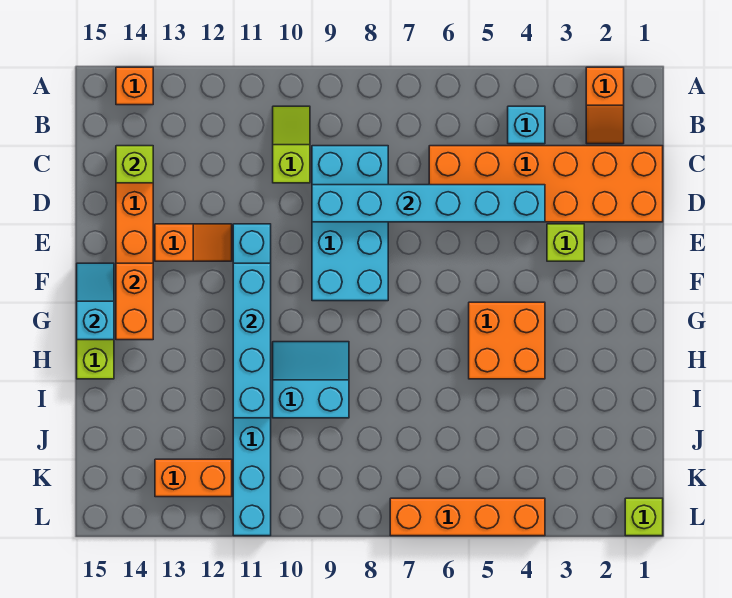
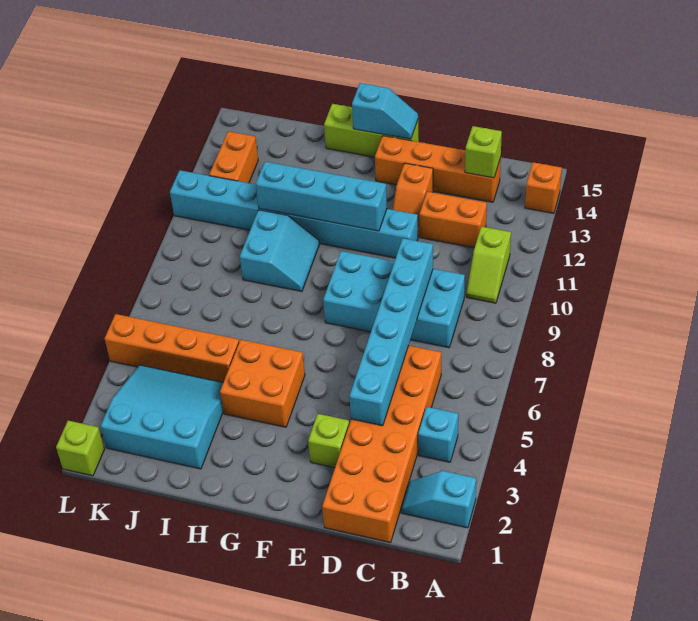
orange 1x2 slope [586,67,624,144] -> cyan 1x2 slope [401,471,476,528]
lime 1x2 slope [273,106,310,183] -> lime 1x2 slope turned to [466,226,511,303]
orange 1x2 brick [116,263,153,340] -> orange 1x2 brick moved to [419,192,487,248]
none -> cyan 3x3 slope [101,365,223,469]
orange 1x4 brick [390,498,545,536] -> orange 1x4 brick turned to [105,314,239,382]

